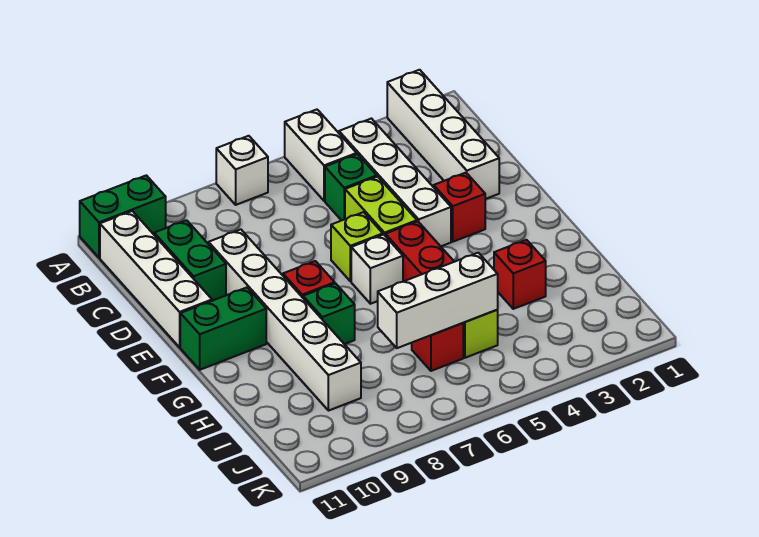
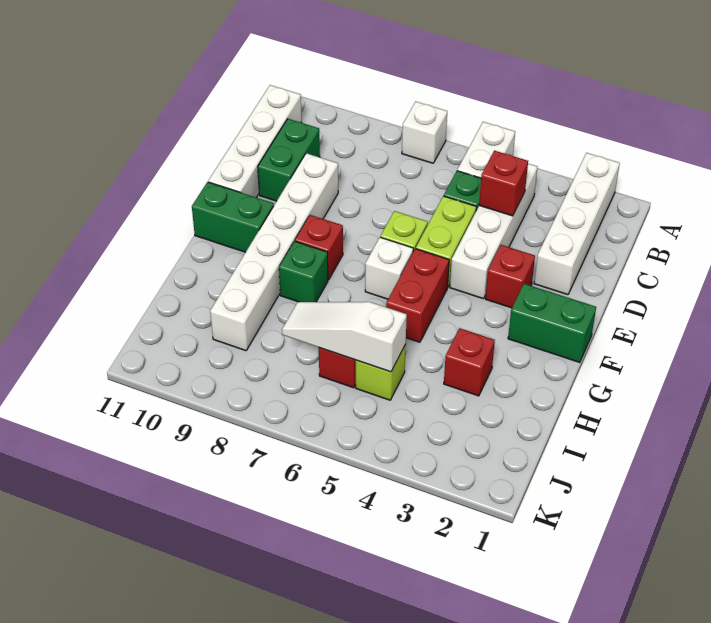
green 1x2 brick [80,175,166,258] -> green 1x2 brick moved to [508,284,596,362]
none -> red 1x1 brick [479,151,528,216]
white 1x3 brick [378,253,498,348] -> white 1x3 slope [282,302,407,372]

